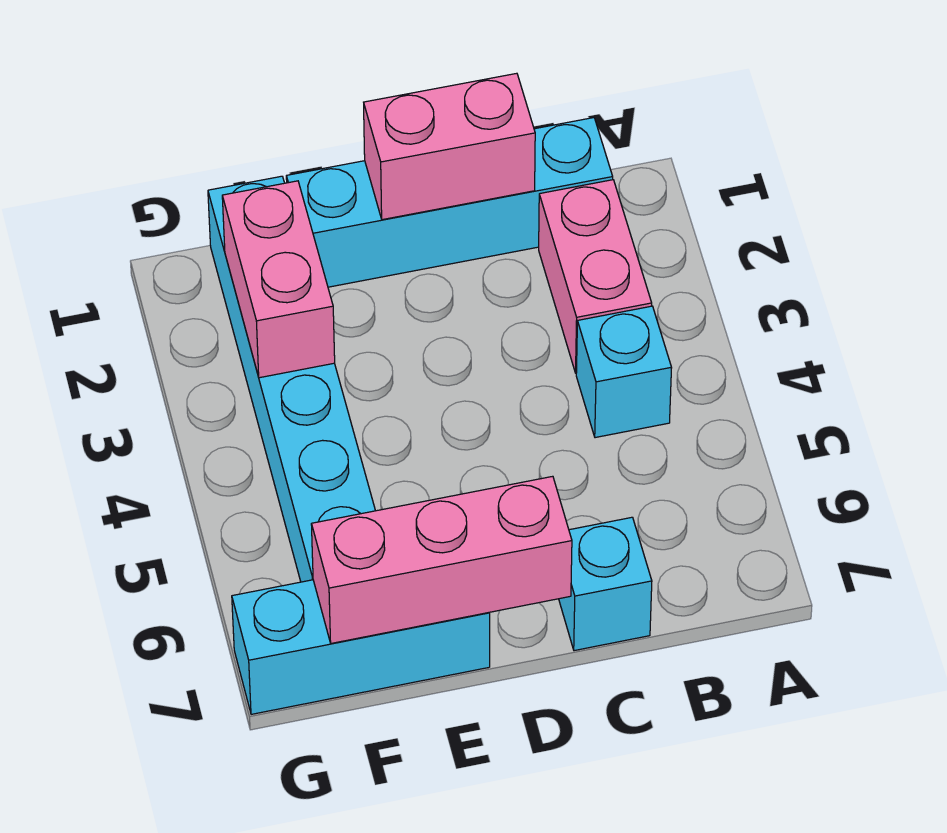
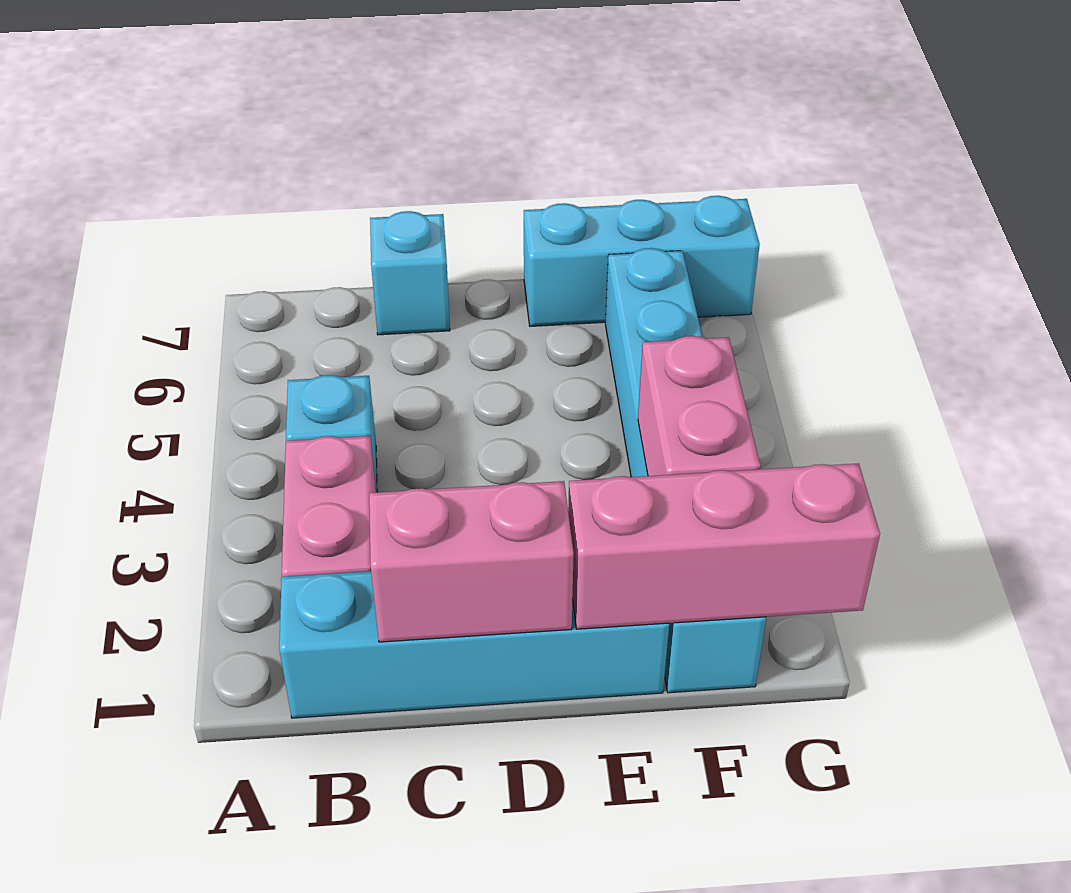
pink 1x3 brick [311,476,572,643] -> pink 1x3 brick moved to [568,463,880,629]

